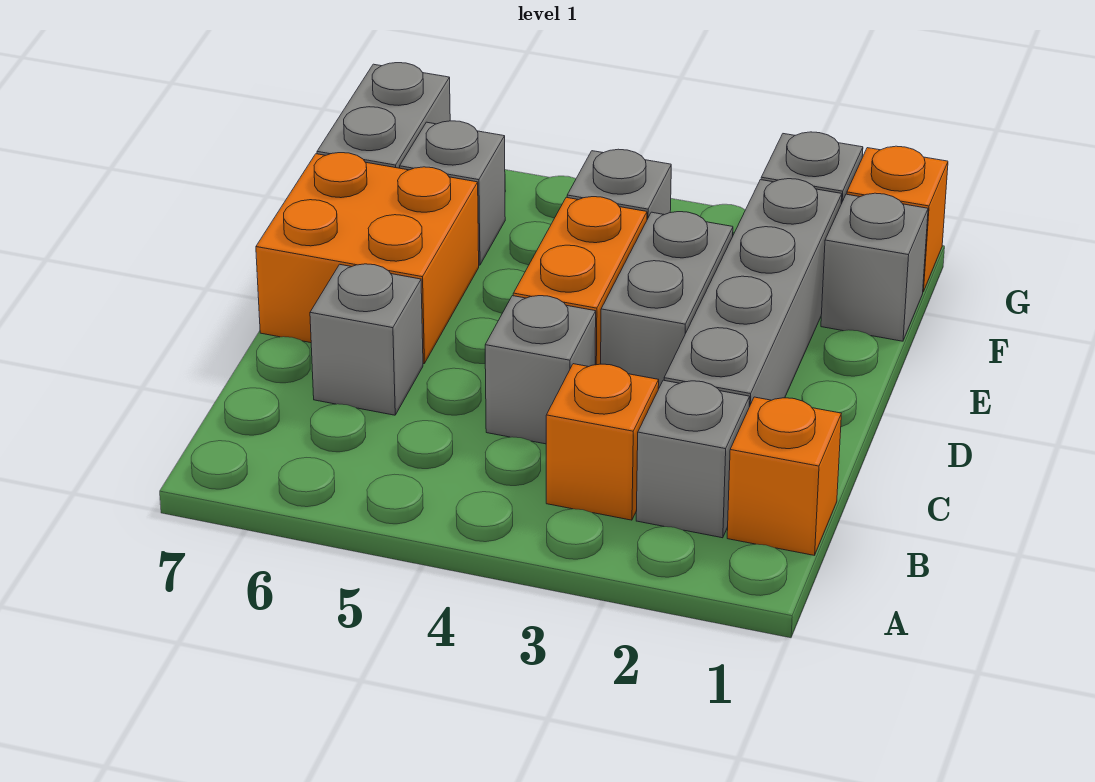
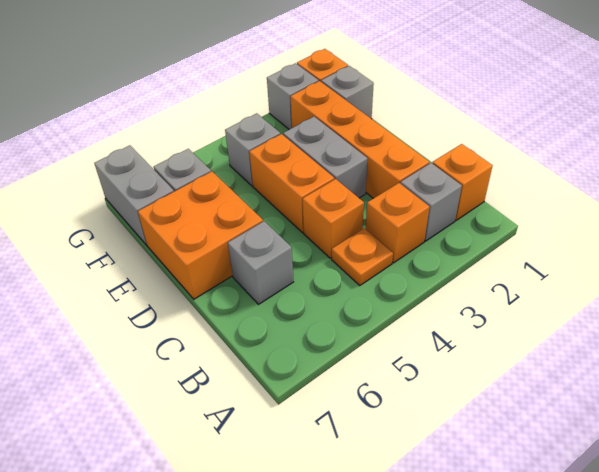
none -> orange 1x1 plate [332,228,393,285]
grey 1x4 brick [664,179,842,407] -> orange 1x4 brick [290,81,430,198]
grey 1x1 brick [485,296,596,444] -> orange 1x1 brick [303,179,364,258]

